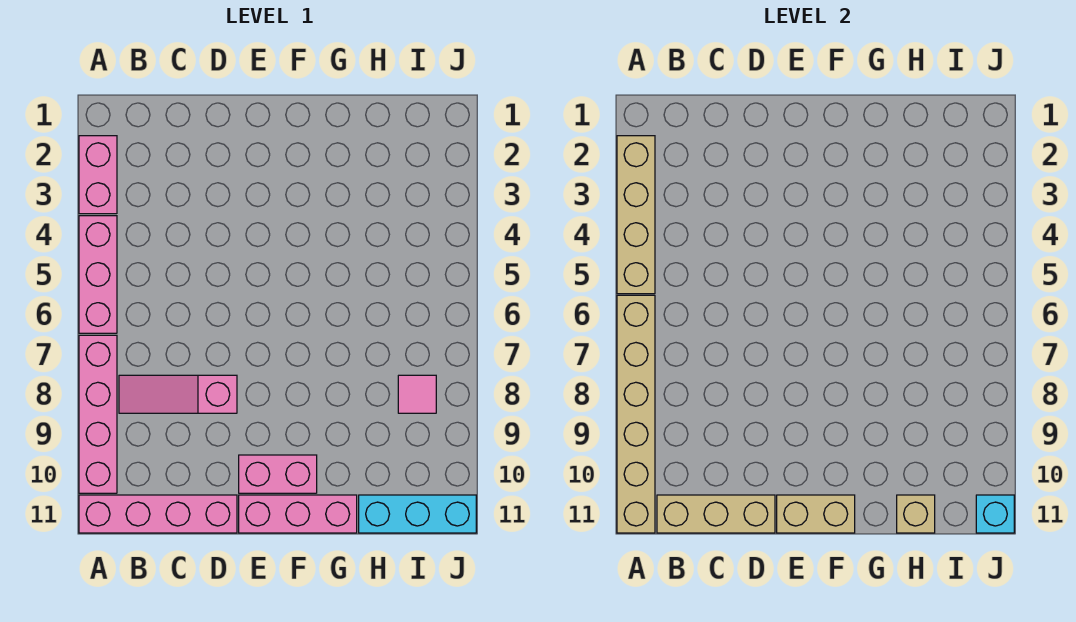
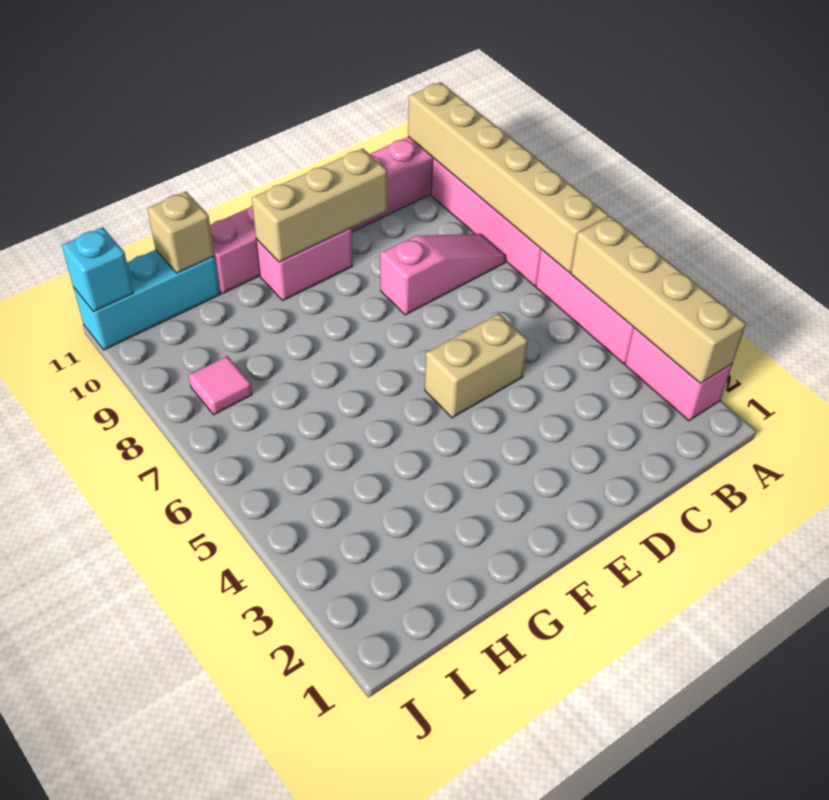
tan 1x3 brick [657,495,775,533] -> tan 1x3 brick moved to [252,148,387,262]
tan 1x2 brick [777,495,855,533] -> tan 1x2 brick moved to [425,314,528,418]

